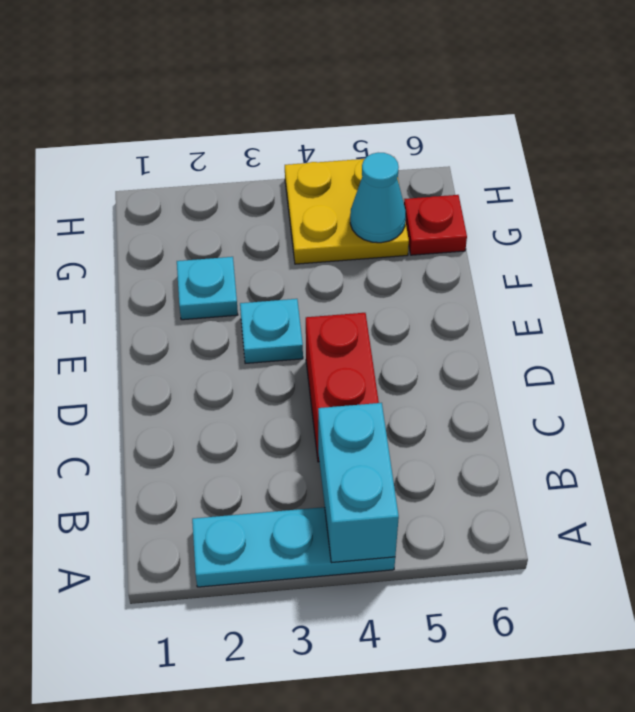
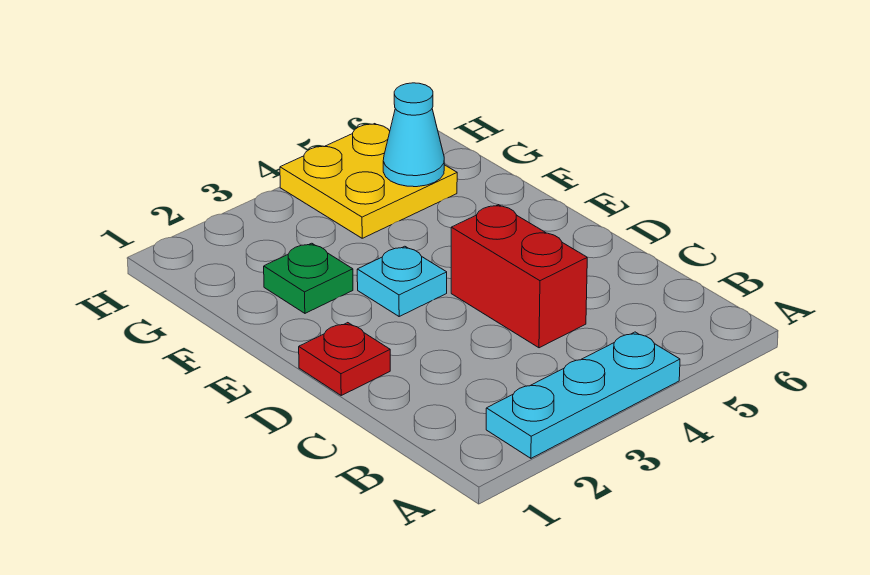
cyan 1x2 brick [318,403,399,562] -> none
cyan 1x1 plate [177,257,238,320] -> green 1x1 plate [264,243,353,313]
red 1x1 plate [404,195,467,255] -> red 1x1 plate moved to [299,323,390,395]

